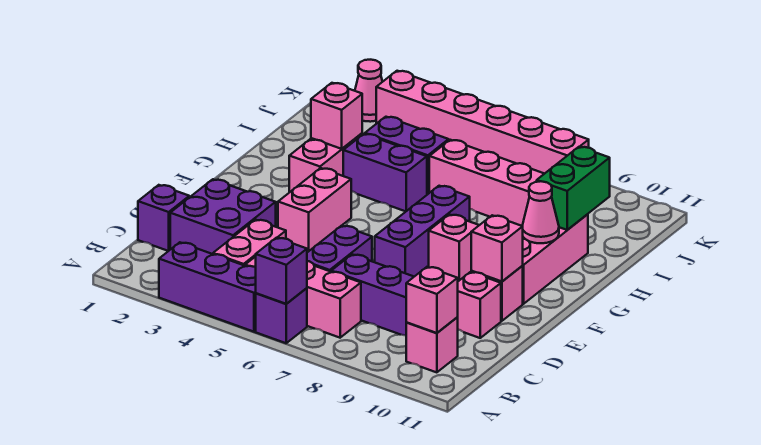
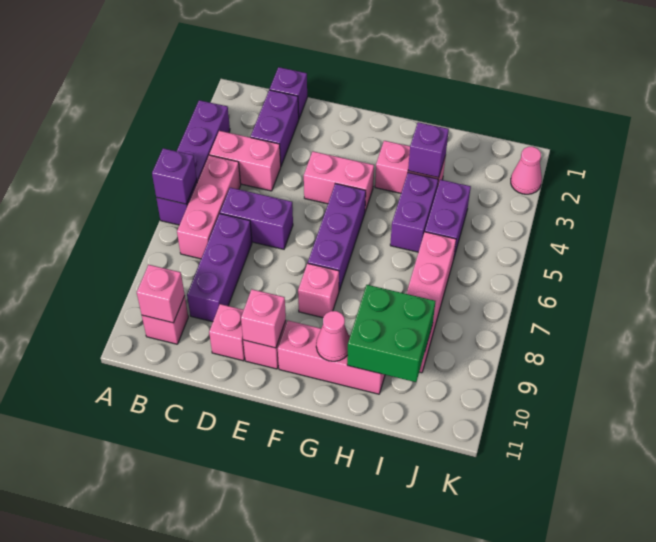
purple 2x2 brick [170,179,276,254] -> purple 1x2 brick [251,90,299,166]
purple 1x3 brick [375,186,470,277] -> purple 1x3 brick turned to [308,184,366,291]
pink 1x1 brick [311,83,362,149] -> purple 1x1 brick [408,122,449,178]
green 1x2 brick [537,147,610,230] -> green 2x2 brick [347,285,435,382]
pink 1x6 brick [376,71,589,174] -> none

